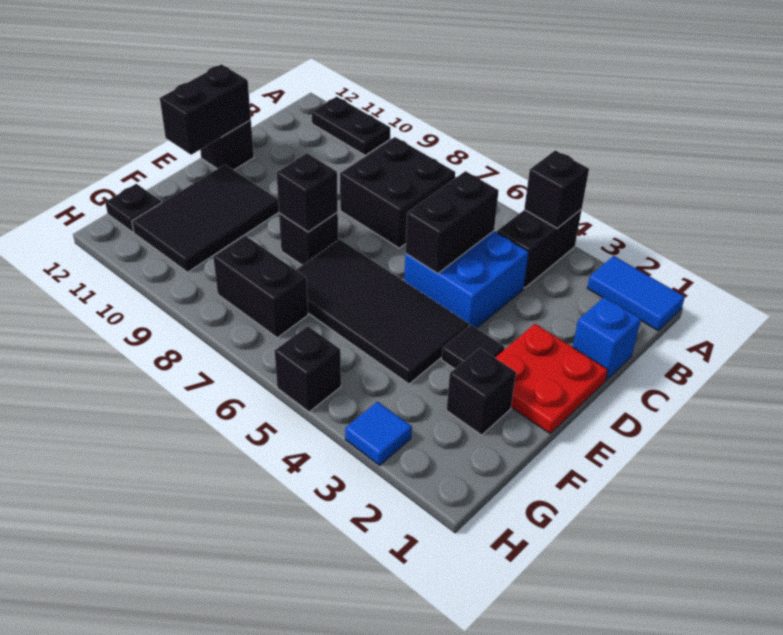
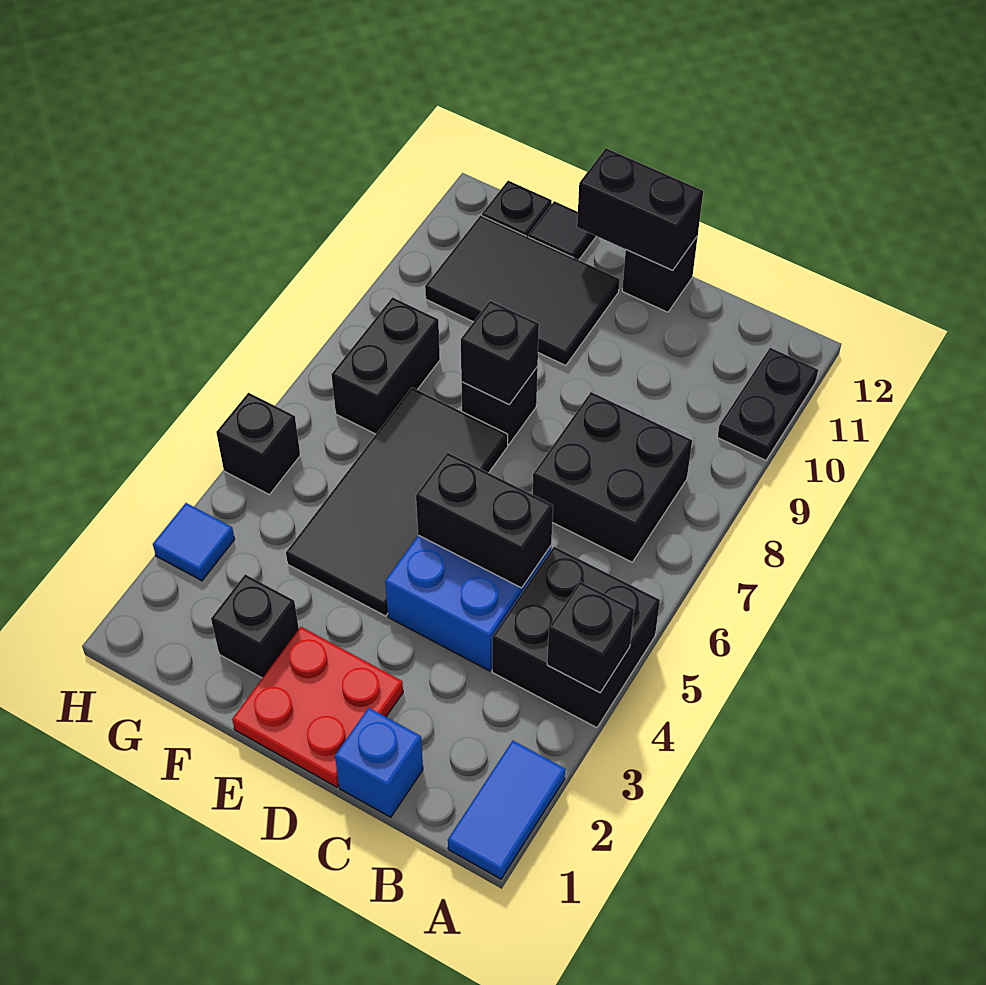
black 1x2 brick [497,209,582,288] -> black 2x2 brick [492,547,660,728]
black 1x1 tile [442,325,505,369] -> black 1x1 tile moved to [528,201,596,260]

